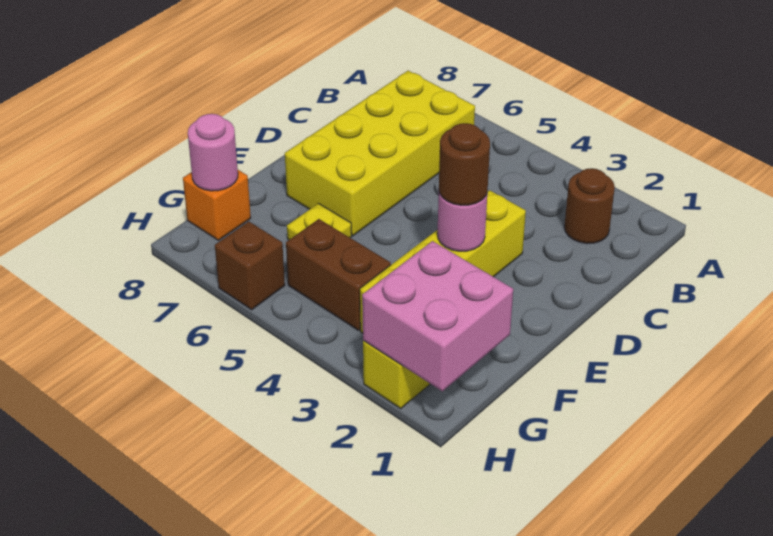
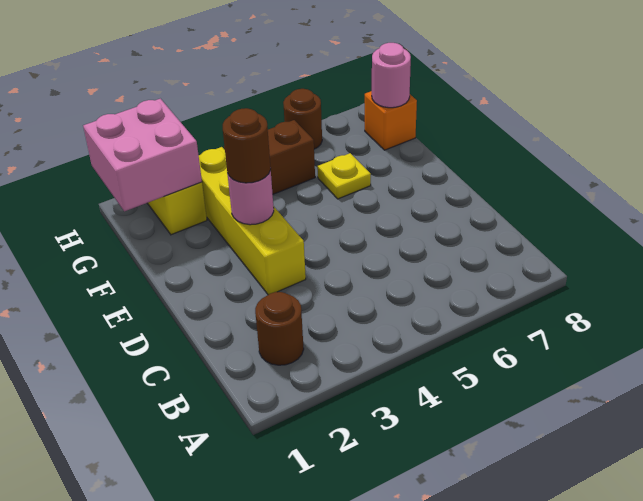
yellow 2x4 brick [285,71,475,236] -> none
brown 1x1 brick [215,221,285,310] -> brown 1x1 round brick [283,89,322,149]

